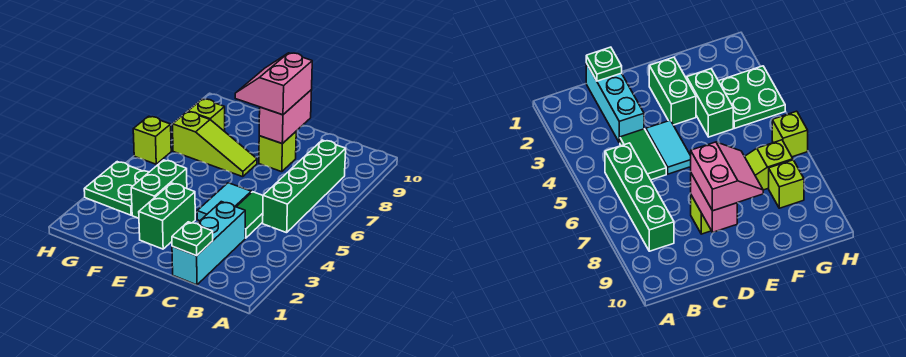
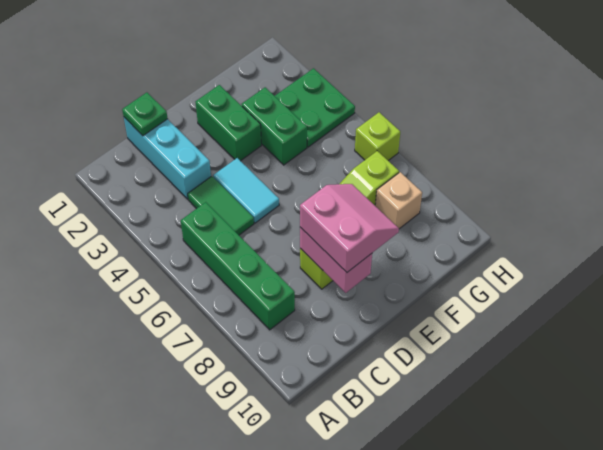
lime 1x1 brick [188,99,225,131] -> tan 1x1 brick [375,172,422,229]

